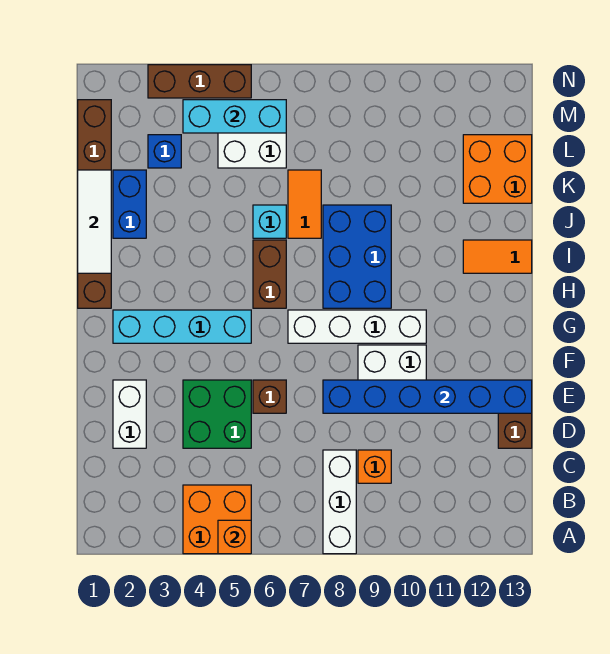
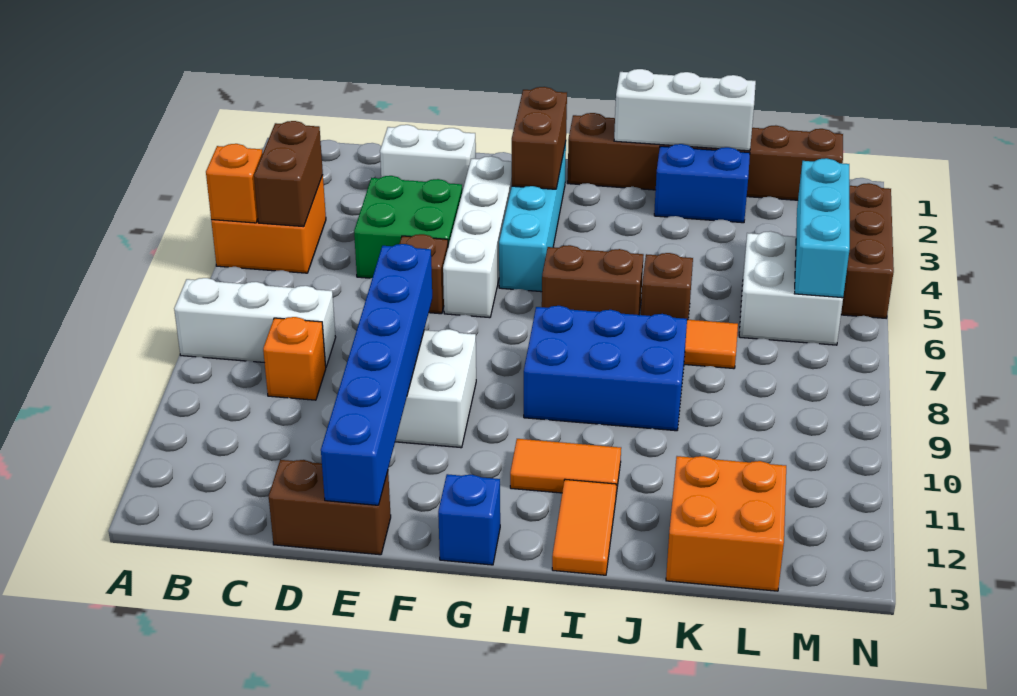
none -> brown 1x2 brick [254,121,323,227]
none -> brown 1x2 brick [512,87,567,189]
white 1x4 brick [288,310,426,343] -> white 1x4 brick moved to [443,156,512,318]
none -> orange 1x2 tile [510,439,621,494]
white 1x3 tile [78,170,111,273] -> white 1x3 brick [614,69,756,151]
cyan 1x1 brick [253,205,286,238] -> brown 1x1 brick [641,253,693,320]
blue 1x1 brick [148,135,181,168] -> blue 1x1 brick moved to [438,474,500,565]

